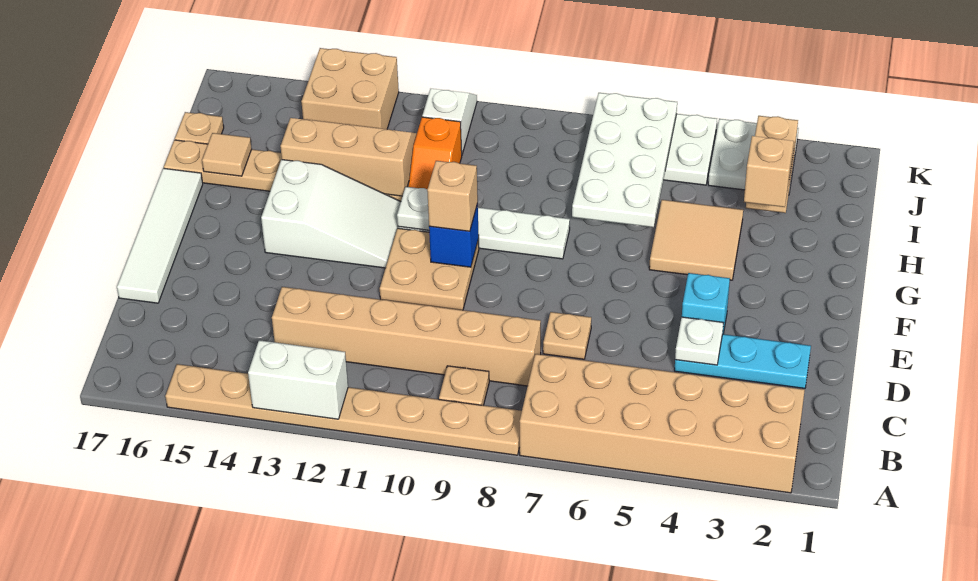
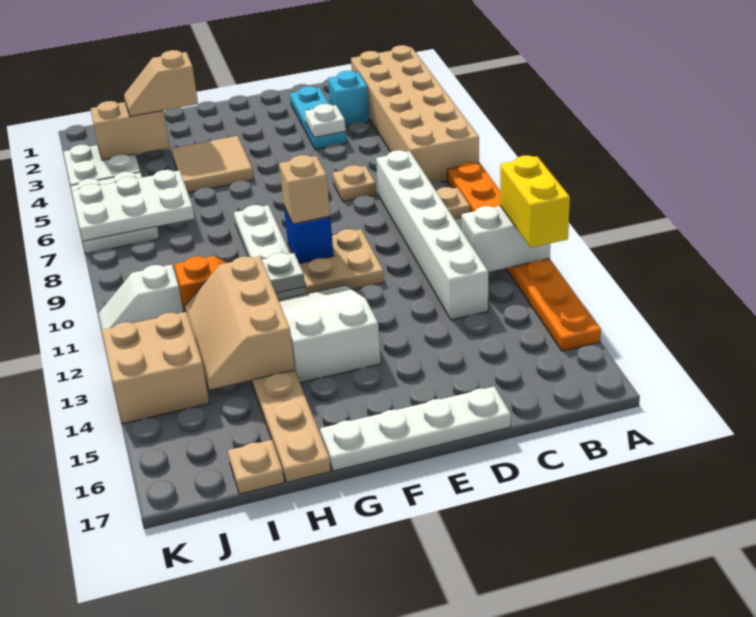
tan 1x8 plate [165,364,522,455] -> orange 1x8 plate [447,162,601,351]
white 1x2 brick [248,340,348,419] -> white 1x2 brick turned to [462,206,550,272]
none -> yellow 1x2 brick [500,155,570,248]
tan 1x6 brick [272,287,541,386] -> white 1x6 brick [376,150,488,320]
white 1x4 tile [117,168,203,303] -> white 1x4 plate [320,387,511,471]
cyan 1x1 brick [682,273,730,334] -> cyan 1x1 brick moved to [328,71,370,126]
white 2x4 plate [572,93,677,227] -> white 2x3 plate [72,170,194,241]
tan 1x1 tile [202,133,252,176] -> none

